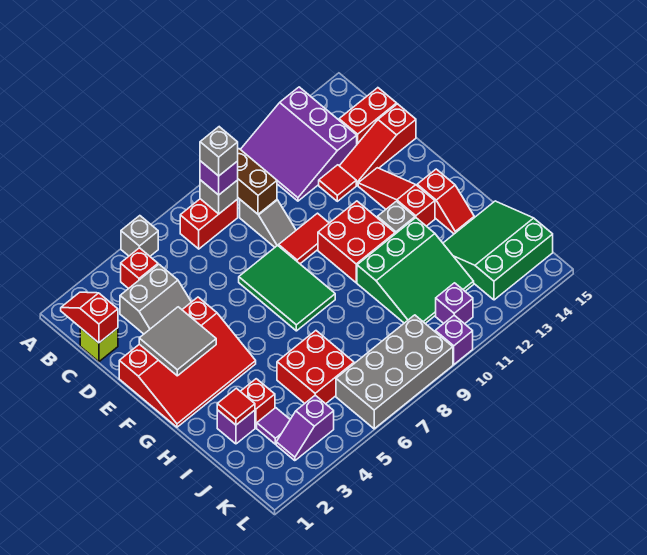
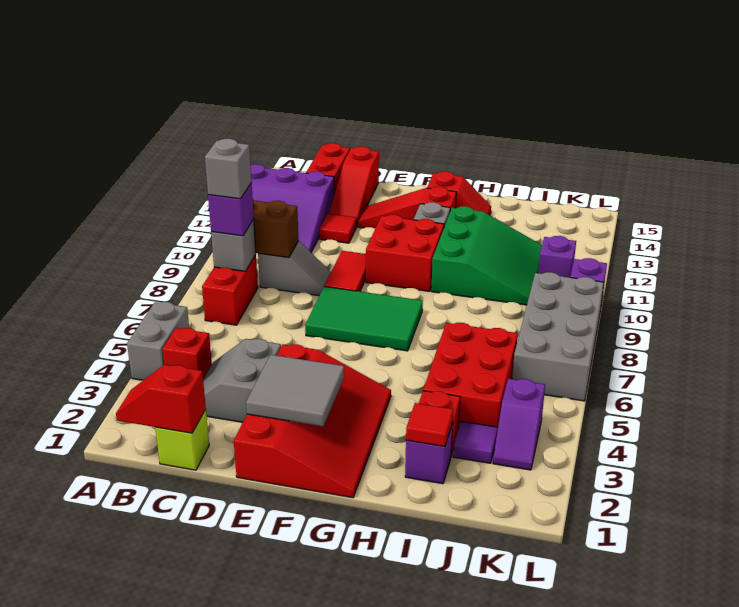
grey 1x1 brick [121,216,158,256] -> grey 1x2 brick [127,302,189,380]
grey 2x2 slope [120,265,191,334] -> grey 2x2 slope turned to [203,339,281,422]
red 2x2 brick [277,331,354,404] -> red 2x3 brick [423,323,518,427]
green 3x3 slope [443,201,553,300] -> none

